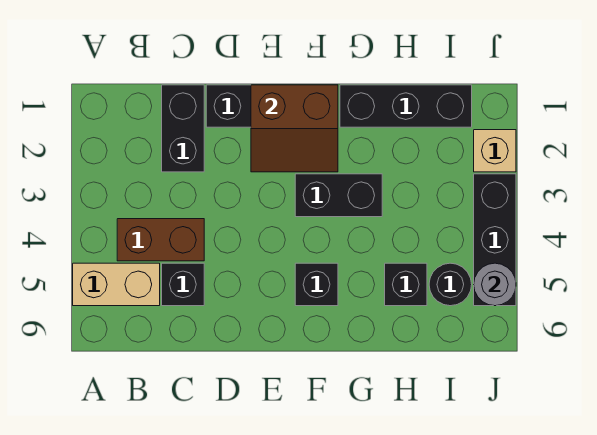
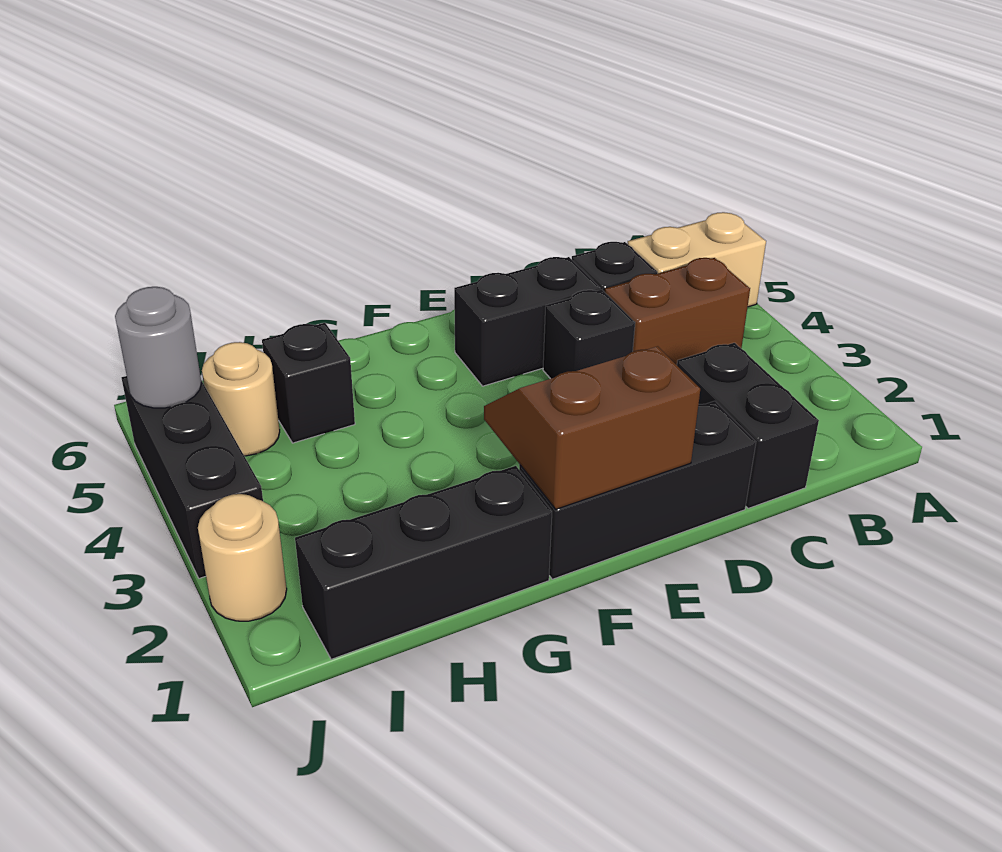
black 1x2 brick [295,174,382,217] -> black 1x2 brick moved to [454,257,600,386]
black 1x1 brick [295,263,338,306] -> black 1x1 brick moved to [543,289,635,379]
black 1x1 round brick [429,263,472,306] -> tan 1x1 round brick [202,342,280,456]
tan 1x1 brick [474,130,516,172] -> tan 1x1 round brick [198,494,287,621]

